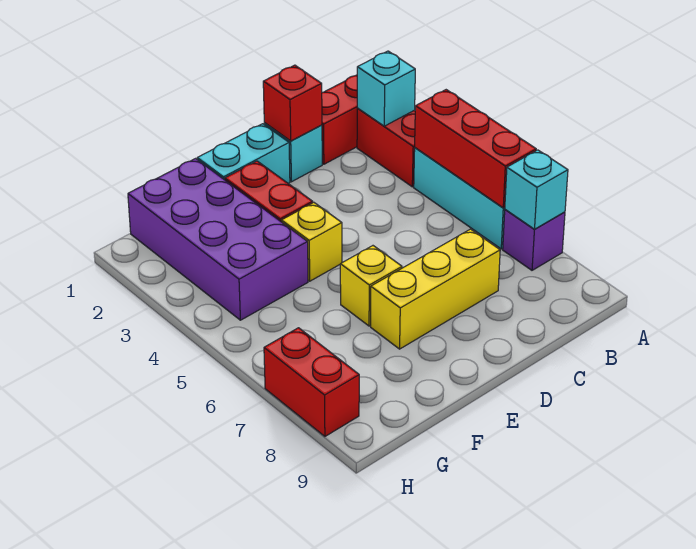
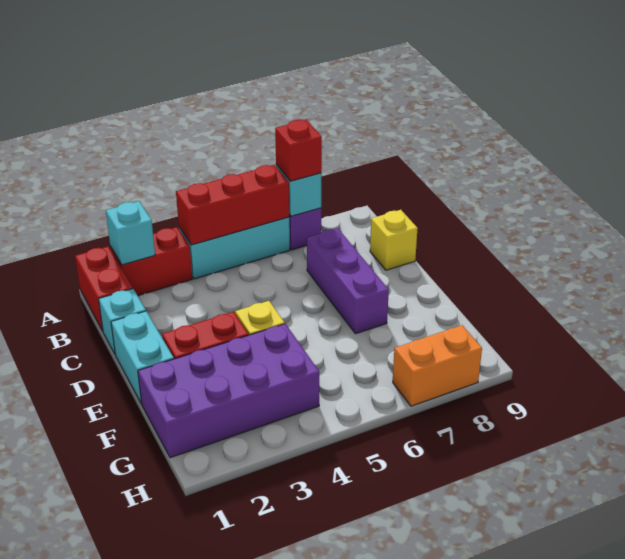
red 1x1 brick [263,65,322,141] -> red 1x1 brick moved to [275,120,322,181]
yellow 1x3 brick [371,229,500,349] -> purple 1x3 brick [307,228,389,334]
yellow 1x1 brick [340,246,402,326] -> yellow 1x1 brick moved to [370,210,418,270]
red 1x2 brick [264,328,359,436] -> orange 1x2 brick [393,325,482,406]

